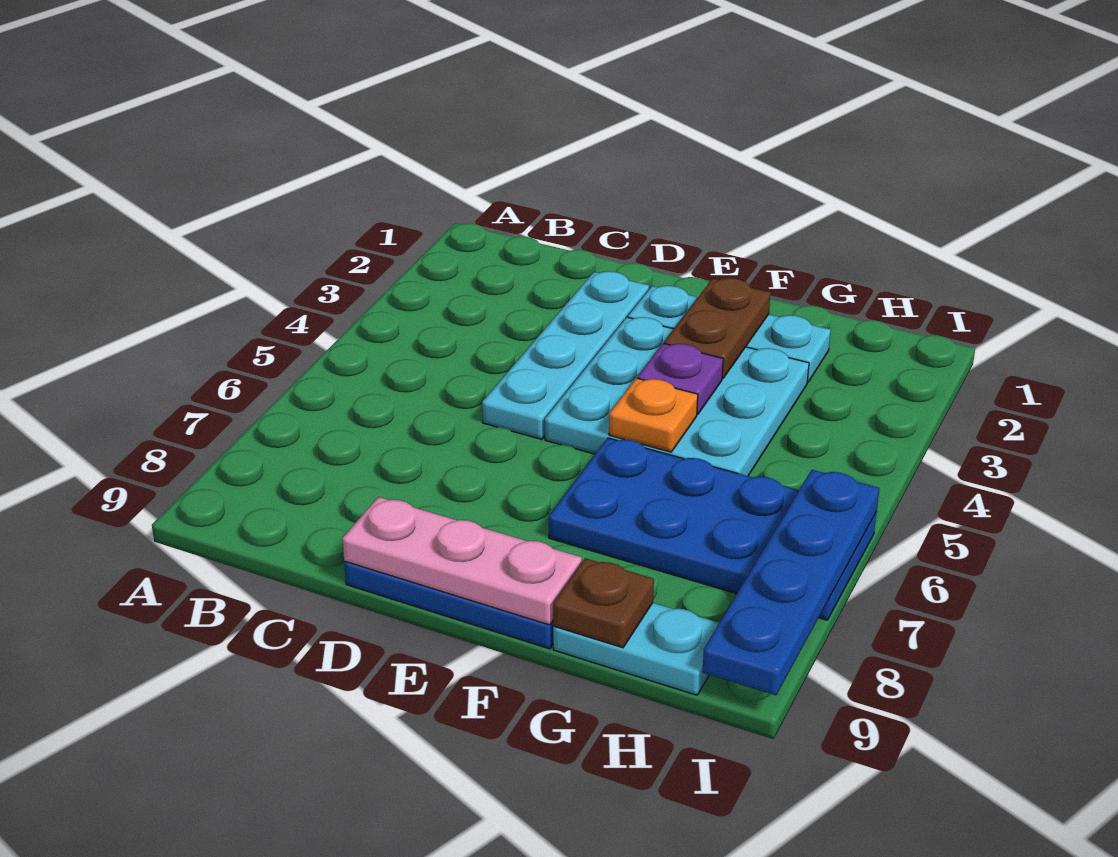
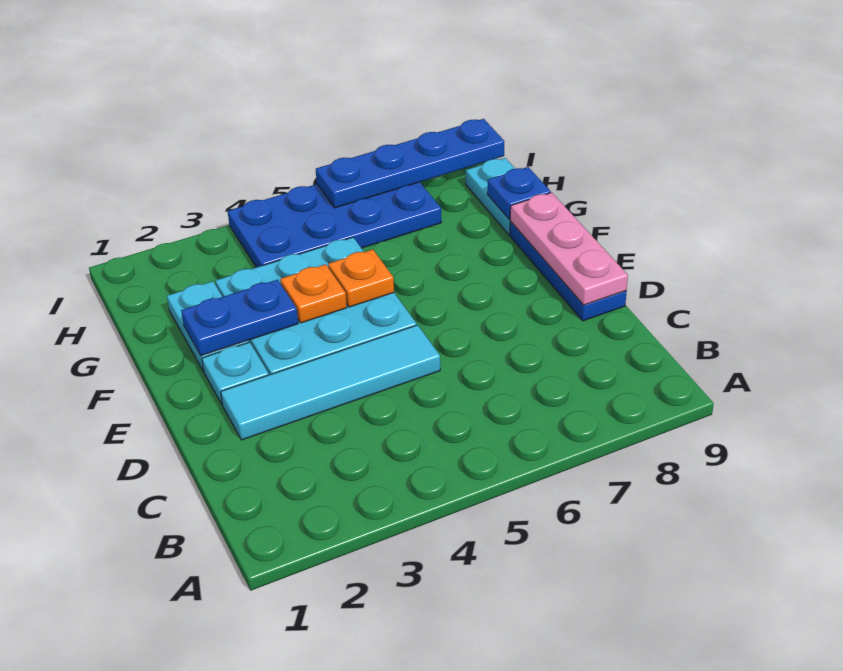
cyan 1x4 plate [482,271,649,439] -> cyan 1x4 tile [221,325,440,440]
brown 1x2 plate [664,278,770,379] -> blue 1x2 plate [181,280,298,356]
purple 1x1 plate [637,343,723,415] -> orange 1x1 plate [280,264,347,323]
blue 2x4 plate [549,438,877,620] -> blue 2x4 plate turned to [228,182,441,267]
brown 1x1 plate [553,558,654,648] -> blue 1x1 plate [487,167,551,219]

